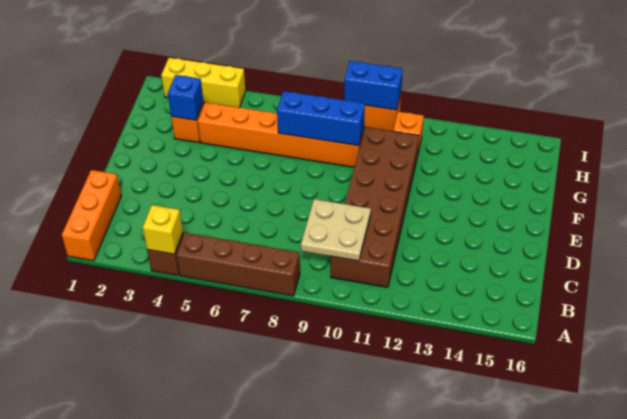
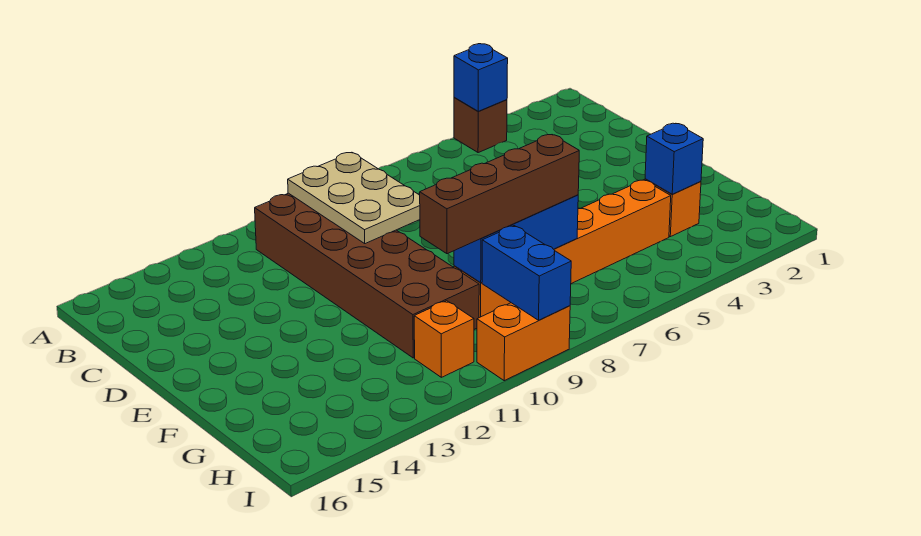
orange 1x3 brick [62,170,121,261] -> none
yellow 1x1 brick [143,205,183,254] -> blue 1x1 brick [454,44,508,111]
brown 1x4 brick [176,233,300,296] -> brown 1x4 brick moved to [420,134,579,254]
tan 2x2 plate [301,199,371,261] -> tan 2x3 plate [288,153,420,244]
yellow 1x3 brick [161,58,246,108] -> none
blue 1x2 brick [344,61,403,110] -> blue 1x2 brick turned to [482,226,571,320]

